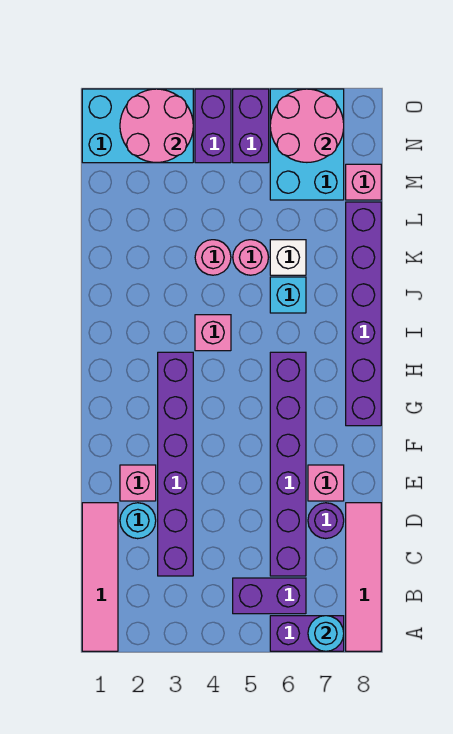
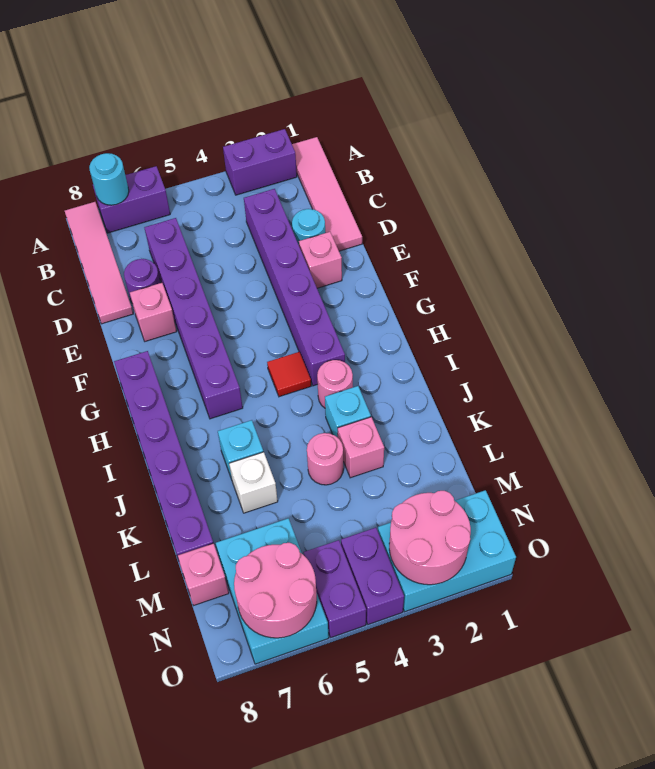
purple 1x2 brick [233,578,306,614] -> purple 1x2 brick moved to [223,129,297,195]
none -> red 1x1 tile [267,352,311,397]
pink 1x1 brick [195,315,231,351] -> pink 1x1 brick moved to [337,417,384,478]
none -> cyan 1x1 brick [325,386,371,437]
pink 1x1 round brick [233,240,269,275] -> pink 1x1 round brick moved to [317,360,353,408]

